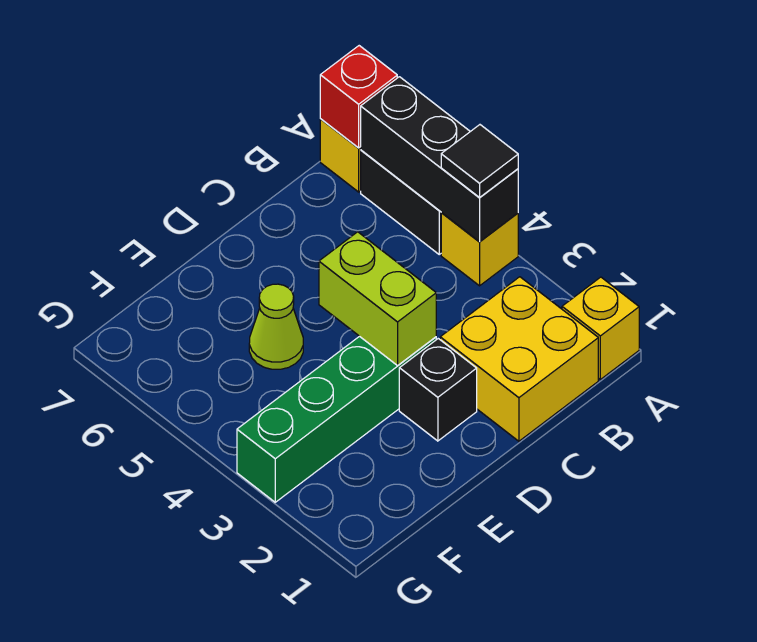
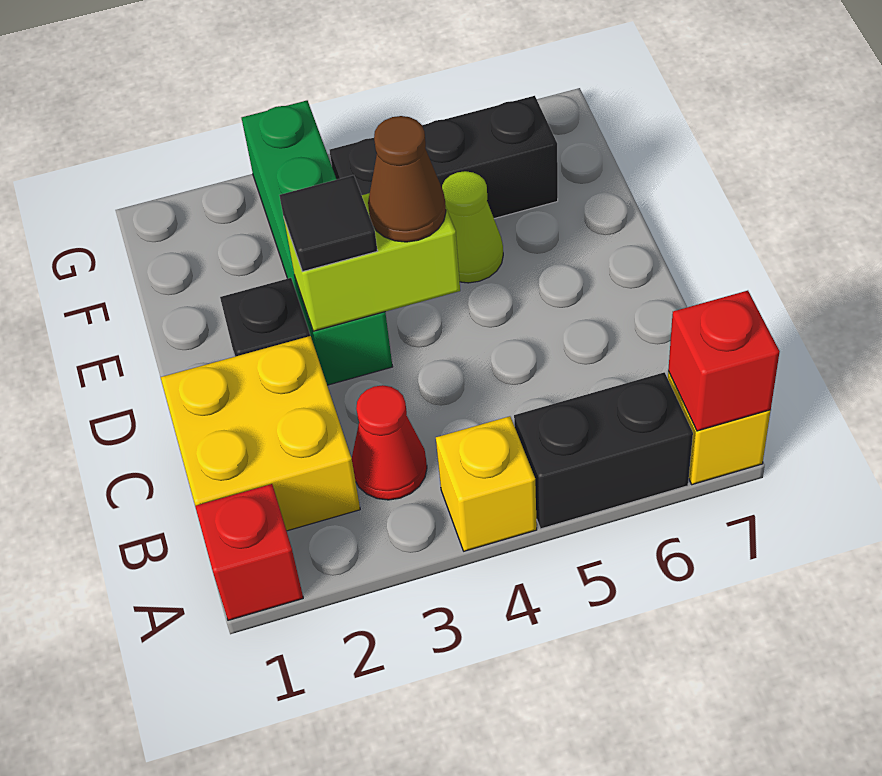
yellow 1x1 brick [562,277,639,379] -> red 1x1 brick [195,484,303,620]
black 1x3 brick [361,77,518,242] -> black 1x3 brick moved to [330,96,558,219]
black 1x1 tile [441,125,518,197] -> black 1x1 tile moved to [279,175,377,272]
none -> red 1x1 cone [352,385,427,500]
none -> brown 1x1 cone [368,116,446,242]

